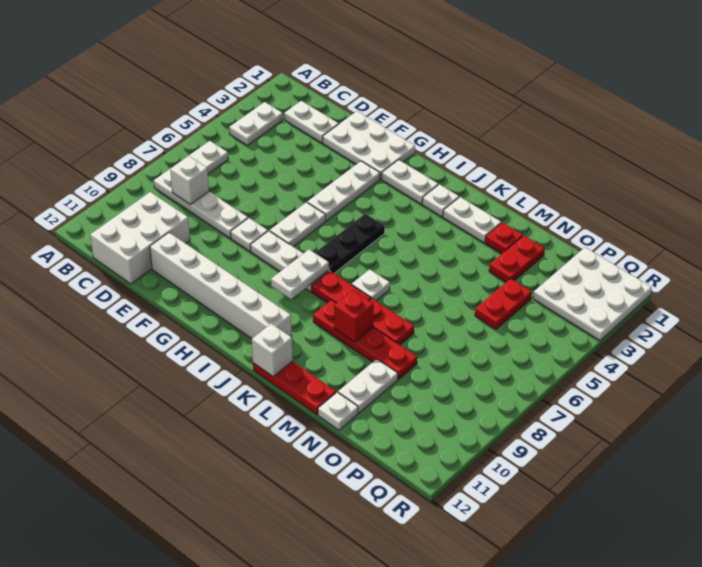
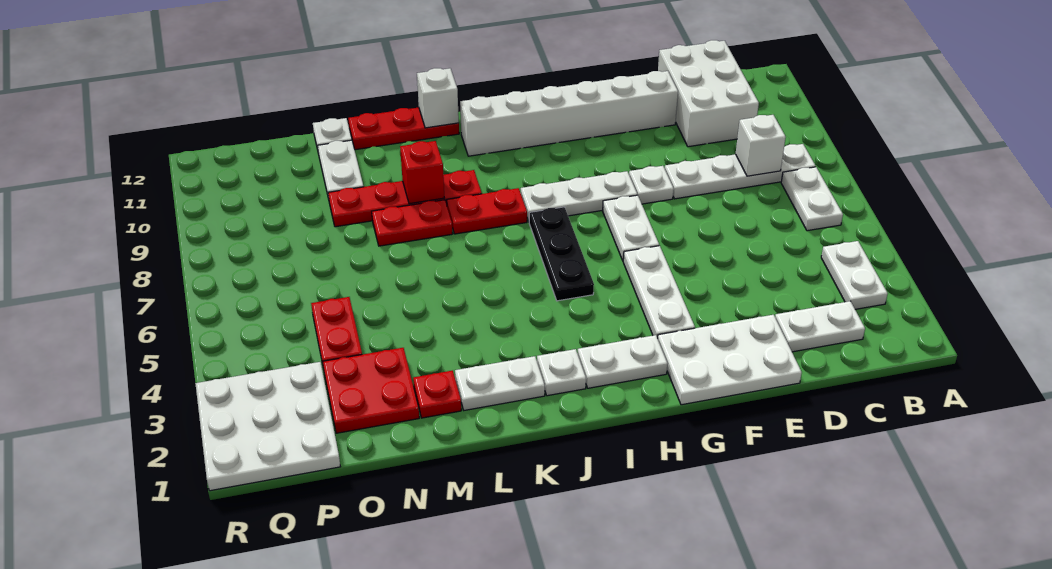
white 1x2 plate [271,250,329,299] -> none
white 1x1 plate [352,269,390,301] -> none
red 1x2 plate [489,236,545,282] -> red 2x2 plate [323,348,419,433]

